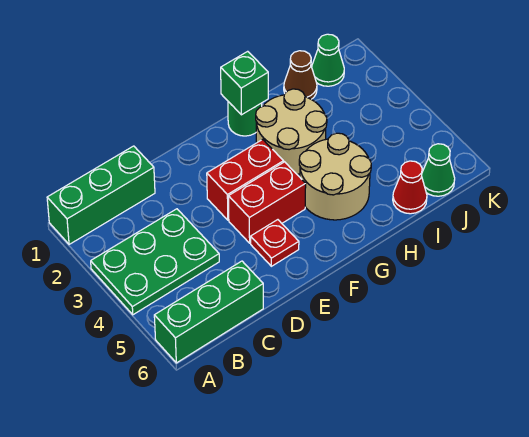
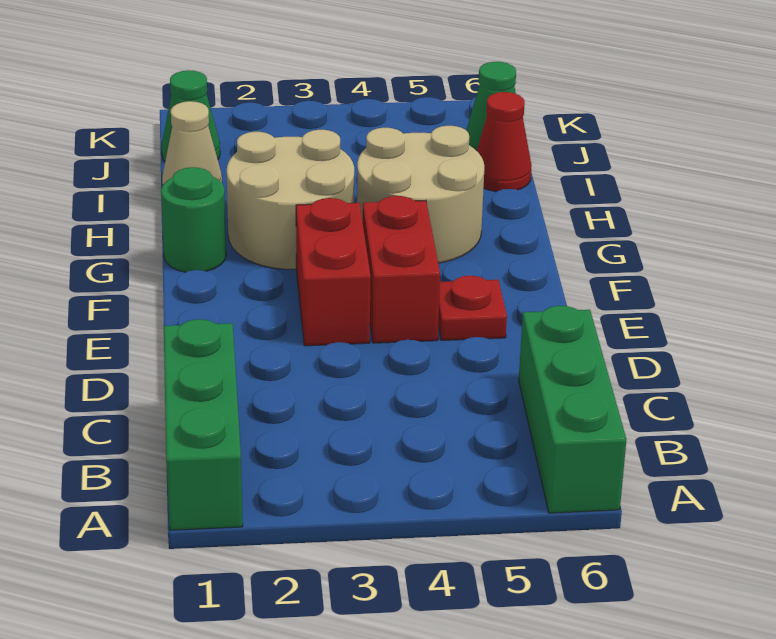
green 2x3 plate [91,209,219,315] -> none
green 1x1 brick [221,51,268,115] -> none
brown 1x1 cone [284,51,317,99] -> tan 1x1 cone [162,101,222,185]

